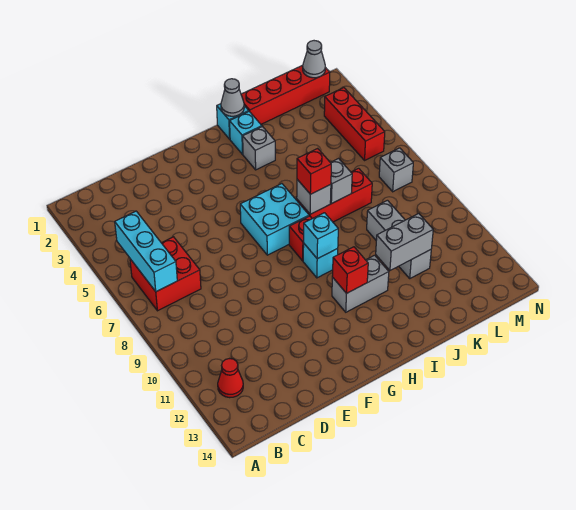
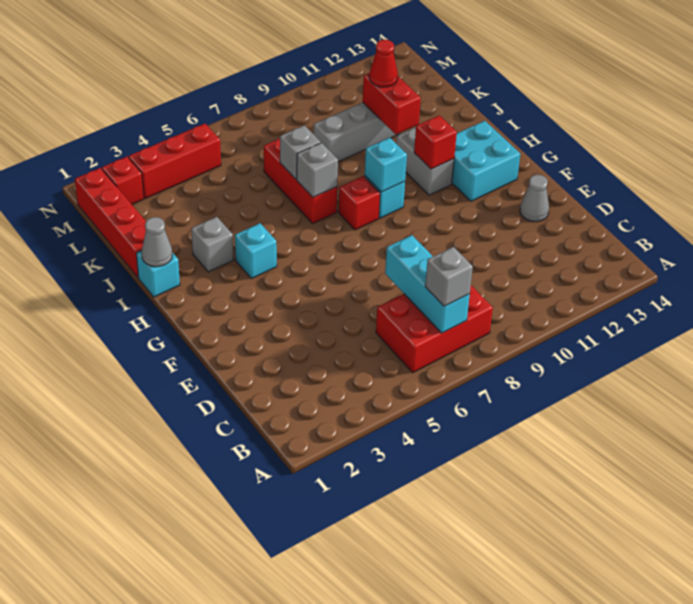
cyan 1x3 brick [115,211,177,292] -> cyan 1x3 brick turned to [385,235,470,333]
red 2x2 brick [130,237,201,311] -> red 2x3 brick [376,286,493,373]
red 1x1 cone [218,359,243,398] -> red 1x1 cone moved to [369,40,398,87]
cyan 2x2 brick [240,184,309,255] -> cyan 2x2 brick moved to [452,121,520,201]
cyan 1x1 brick [230,112,262,154] -> cyan 1x1 brick moved to [235,223,277,279]
red 1x1 brick [297,148,331,194] -> red 1x1 brick moved to [102,157,144,204]
grey 1x2 brick [376,213,433,270] -> red 1x2 brick [363,73,421,134]
grey 1x1 cone [303,41,325,78] -> grey 1x1 cone moved to [520,175,549,222]
grey 1x1 brick [379,148,413,192] -> grey 1x1 brick moved to [425,247,473,306]

